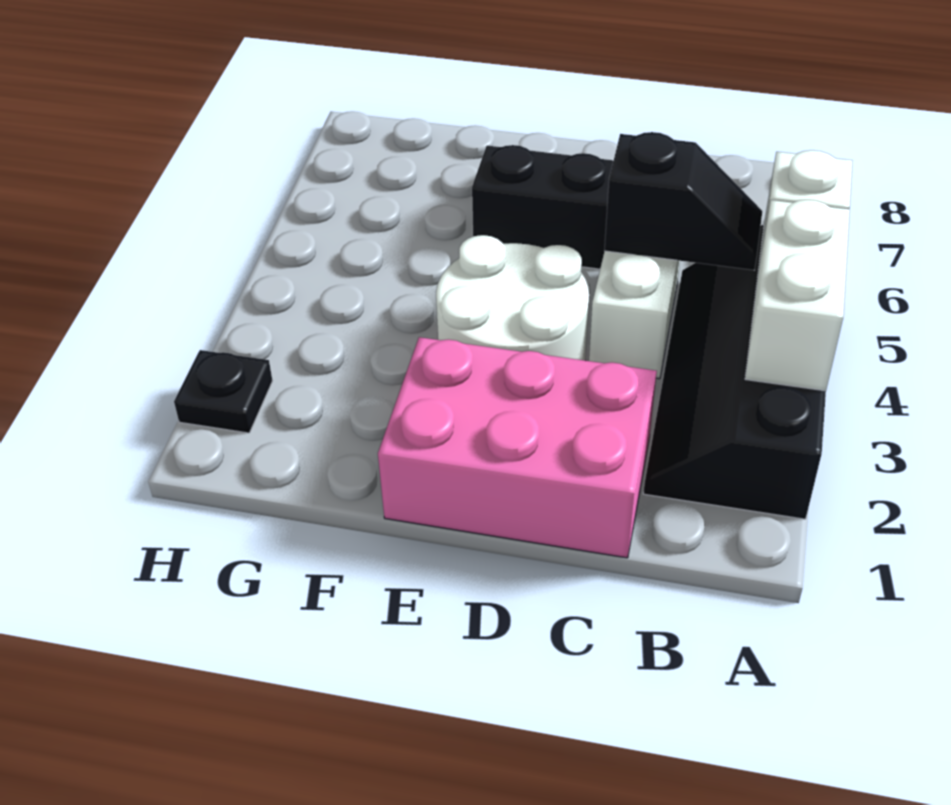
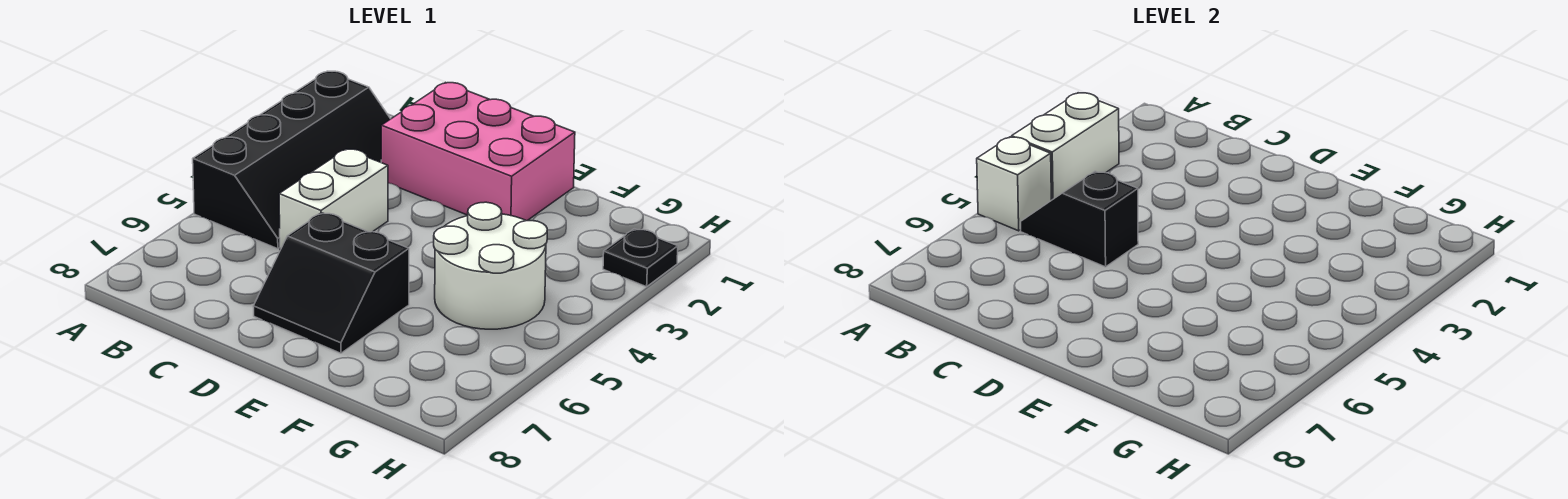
white 2x2 round brick [436,235,589,361] -> white 2x2 round brick moved to [434,202,547,329]

